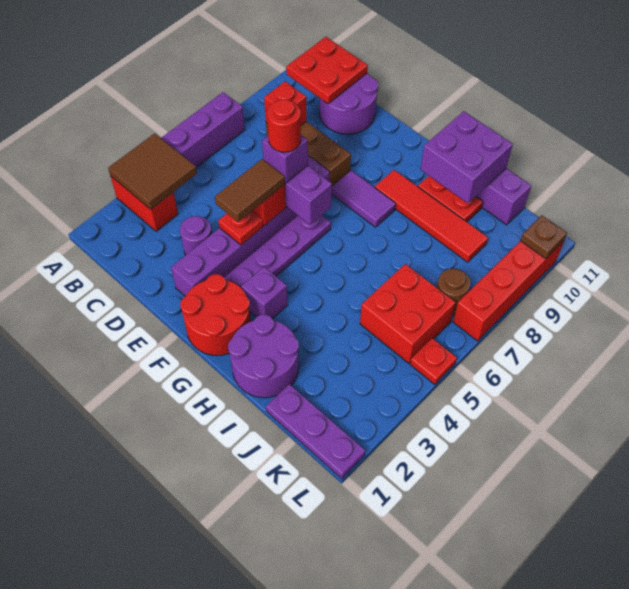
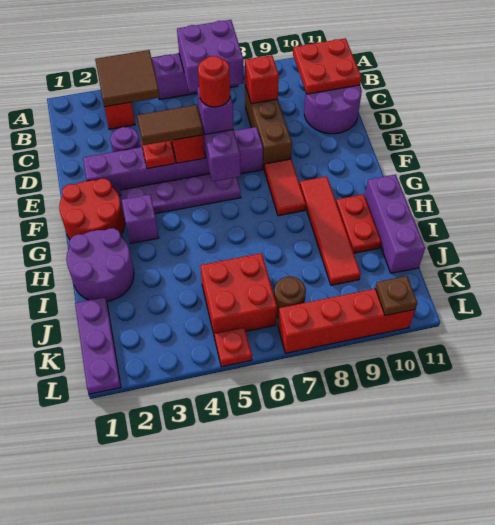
purple 1x2 tile [332,170,396,227] -> red 1x2 tile [264,159,306,216]
purple 2x2 brick [420,111,513,203] -> purple 2x2 brick moved to [177,20,244,92]

